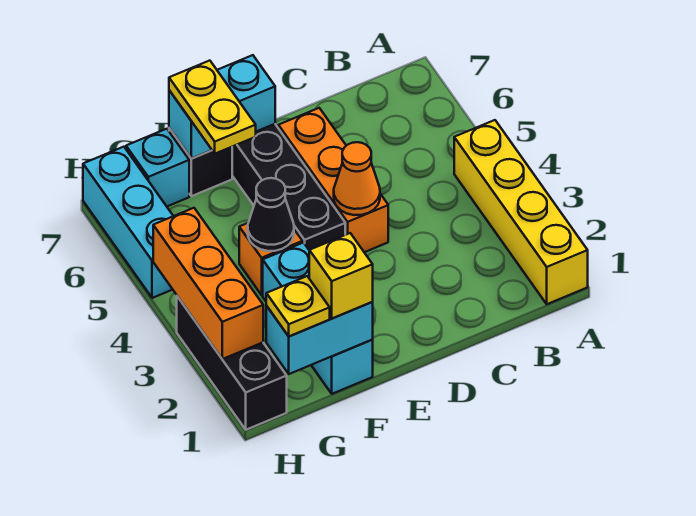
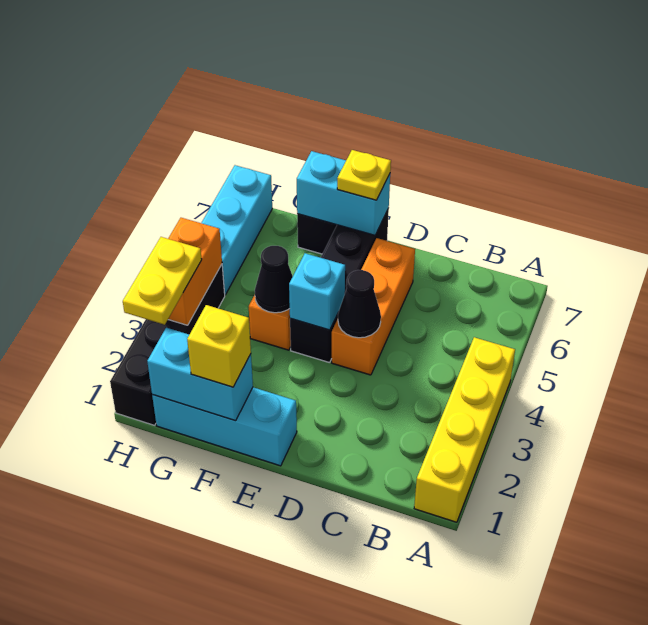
orange 1x1 cone [334,142,380,215] -> black 1x1 cone [338,270,381,338]
cyan 1x3 brick [263,243,373,394] -> cyan 1x3 brick turned to [152,387,297,466]
yellow 1x2 plate [169,61,256,154] -> yellow 1x2 plate moved to [123,237,202,325]
yellow 1x1 plate [266,276,330,336] -> yellow 1x1 plate moved to [337,150,391,200]
cyan 1x1 brick [126,129,189,206] -> cyan 1x1 brick moved to [289,253,345,330]
black 1x3 brick [177,296,287,430] -> black 1x4 brick [110,265,225,425]
orange 1x3 brick [153,208,263,359] -> orange 1x2 brick [168,218,222,325]

